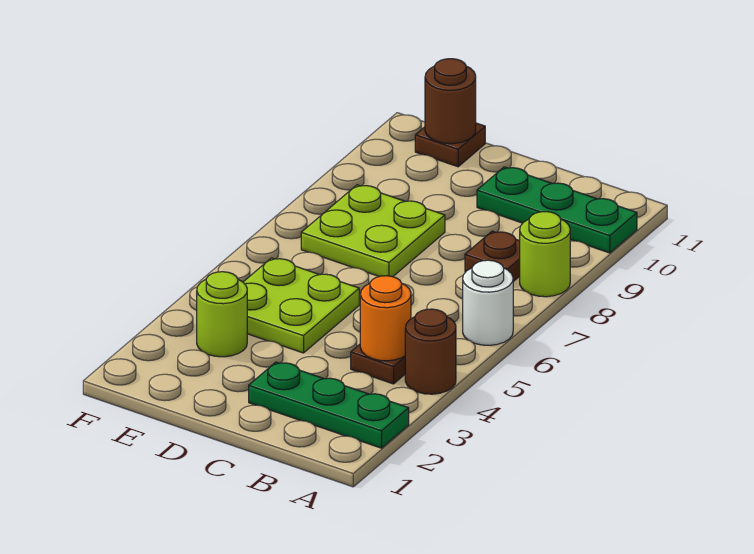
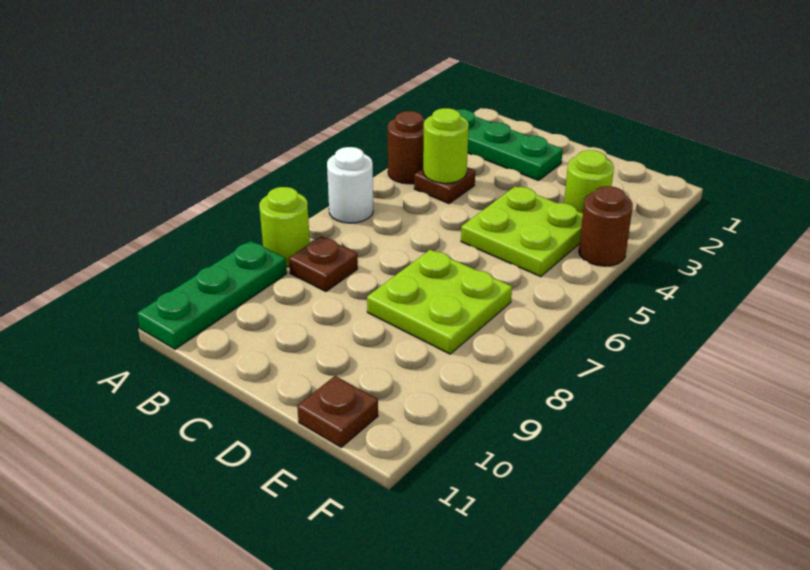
green 1x3 plate [477,167,637,253] -> green 1x3 plate turned to [137,241,287,349]
orange 1x1 round brick [360,276,411,361] -> lime 1x1 round brick [423,108,469,183]
brown 1x1 round brick [425,59,476,144] -> brown 1x1 round brick moved to [579,186,633,266]

